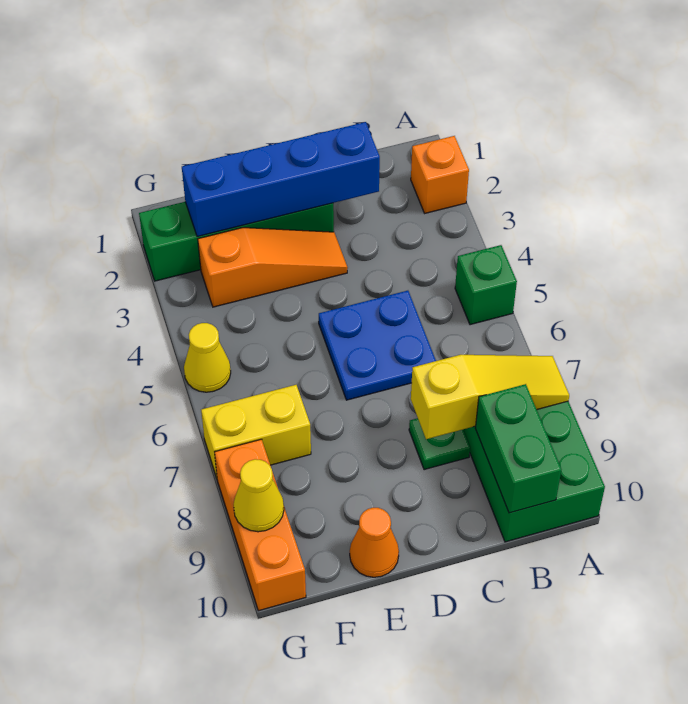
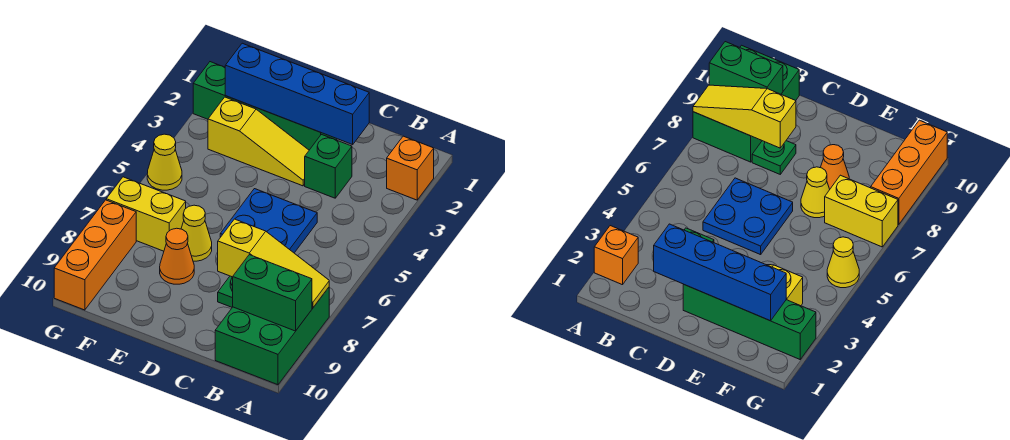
green 1x1 brick [455,245,517,325] -> green 1x1 brick moved to [305,134,352,198]
green 1x2 brick [475,384,561,513] -> green 1x2 brick turned to [233,255,312,331]
orange 1x3 slope [198,228,348,307] -> yellow 1x3 slope [208,97,309,186]
orange 1x1 cone [350,508,399,577] -> orange 1x1 cone moved to [160,228,194,284]
yellow 1x1 cone [234,459,284,532] -> yellow 1x1 cone moved to [181,205,212,261]

